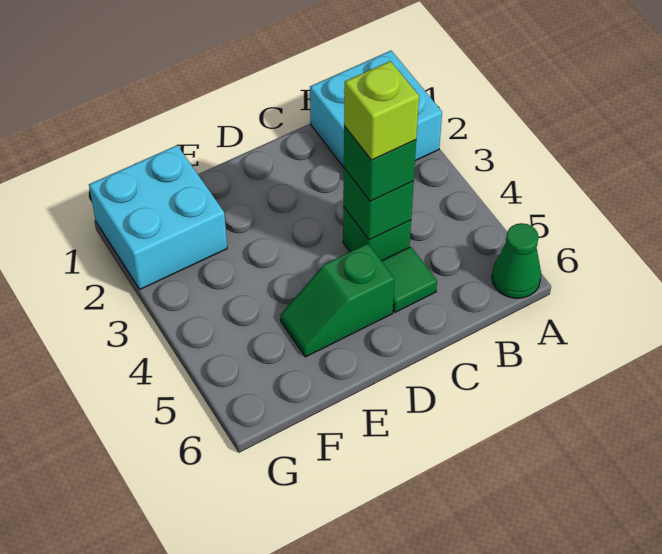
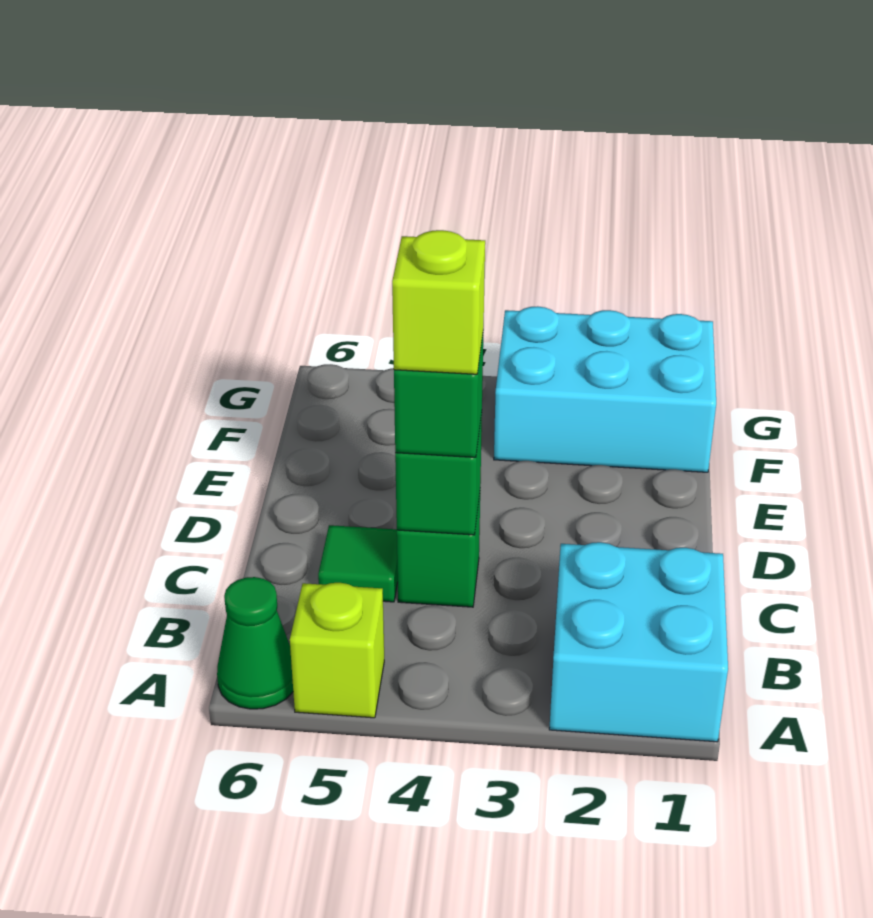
none -> lime 1x1 brick [290,583,384,718]
green 1x2 slope [280,244,394,357] -> none
cyan 2x2 brick [89,145,227,289] -> cyan 2x3 brick [494,306,716,472]

